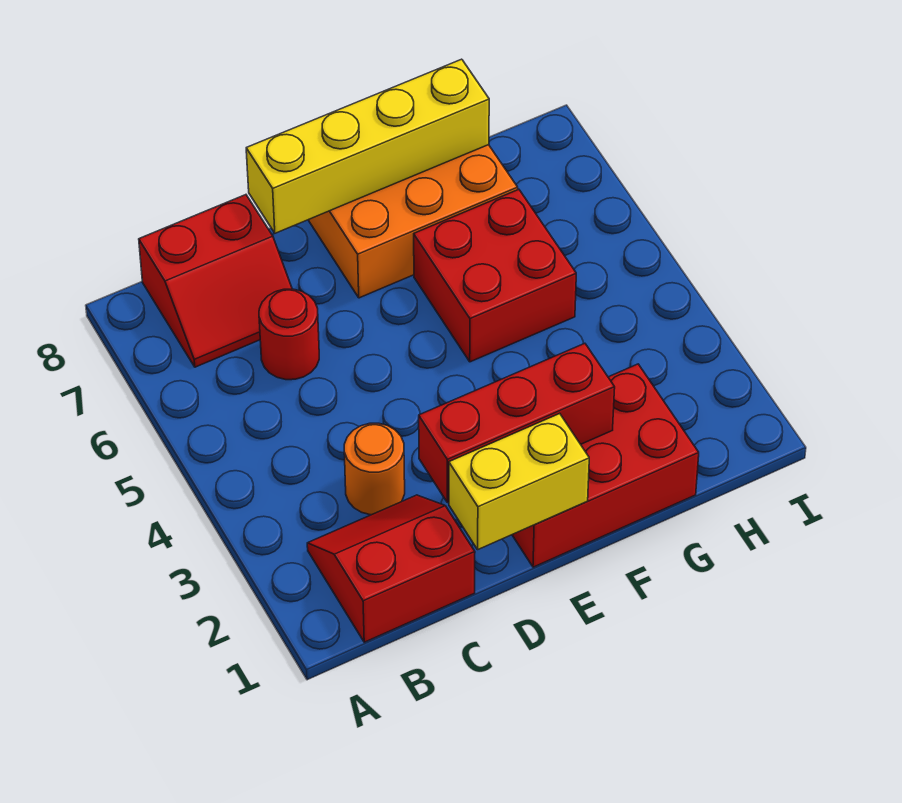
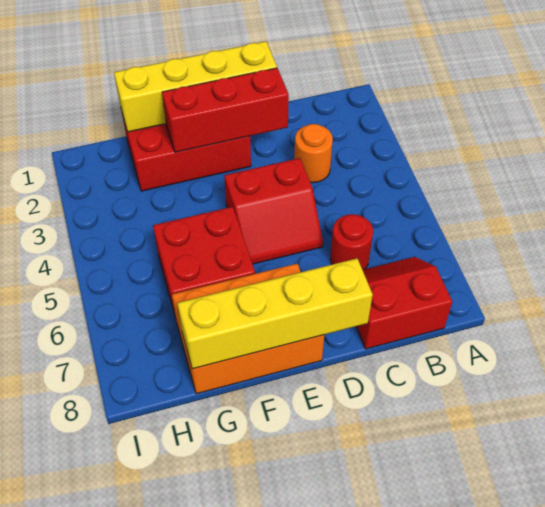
red 2x2 slope [307,495,475,642] -> red 2x2 slope moved to [224,158,323,264]
yellow 1x2 brick [449,414,589,549] -> yellow 1x4 brick [114,41,277,132]

